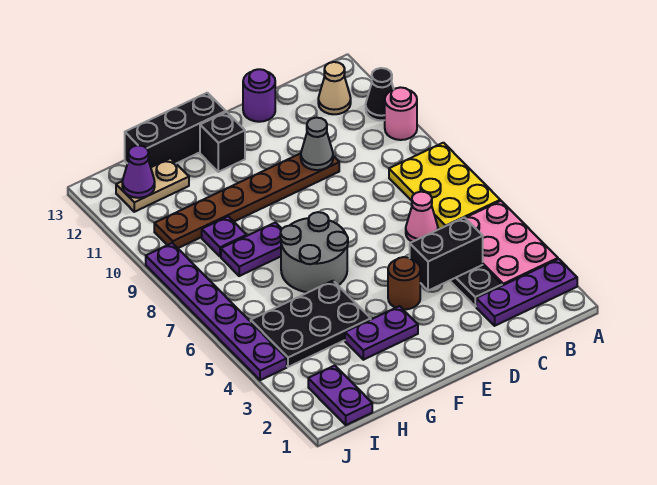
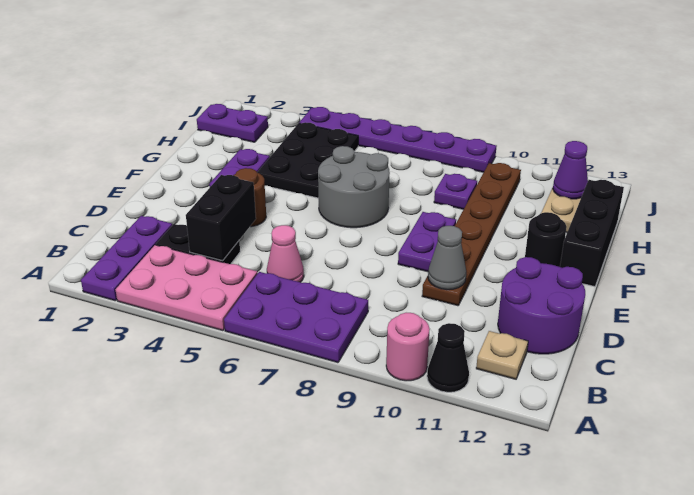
yellow 2x3 plate [389,143,500,229] -> purple 2x3 plate [224,272,368,363]
tan 1x1 cone [318,62,351,114] -> tan 1x1 plate [476,331,528,379]
purple 1x1 round brick [243,69,275,122] -> purple 2x2 round brick [498,257,585,354]
black 1x1 brick [200,112,245,172] -> black 1x1 round brick [525,212,567,267]
purple 1x2 plate [221,223,282,276] -> purple 1x2 plate moved to [398,212,456,272]

